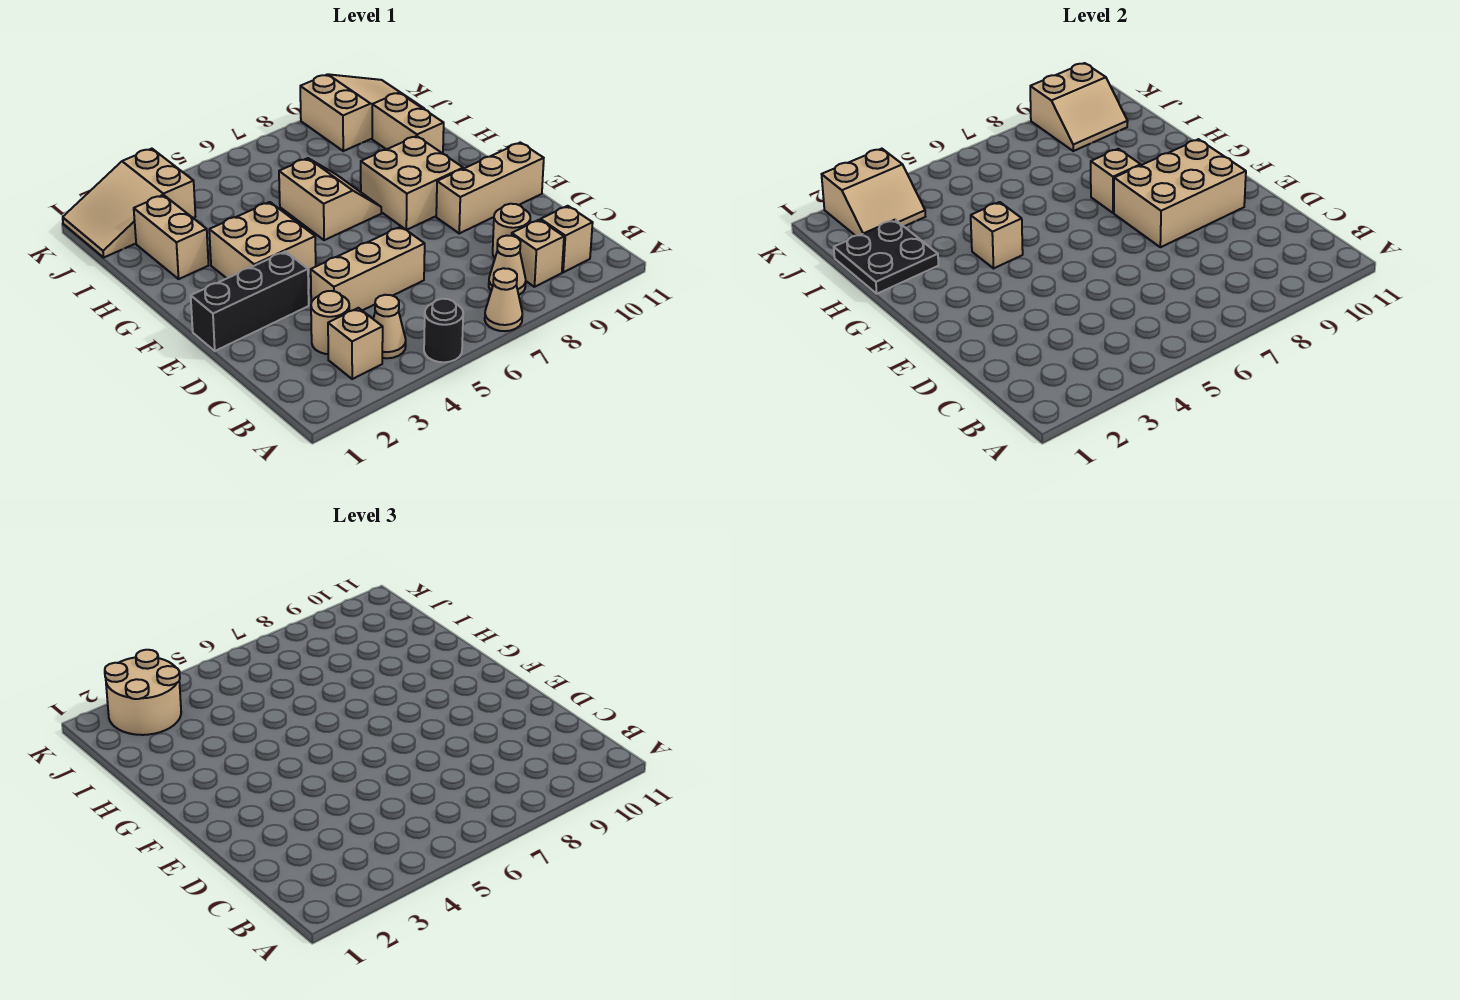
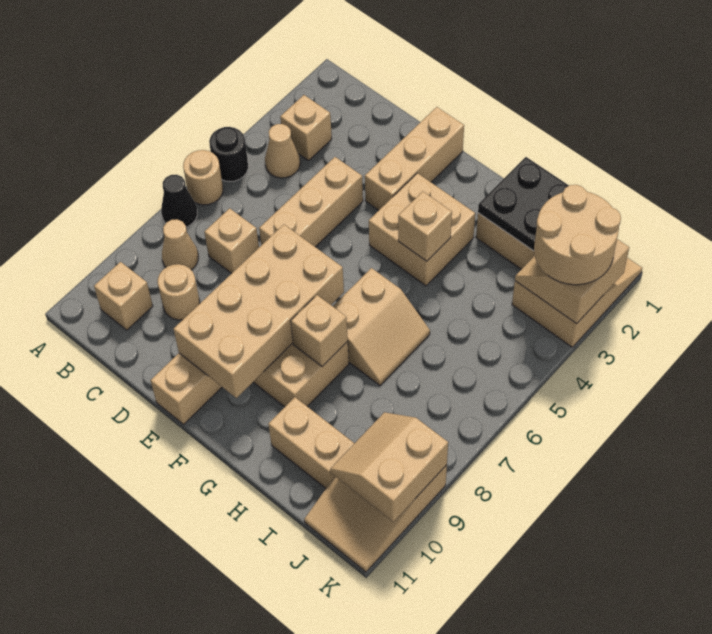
tan 1x1 cone [485,268,522,331] -> black 1x1 cone [161,175,197,227]
tan 1x1 brick [512,220,564,287] -> tan 1x1 brick moved to [204,208,259,274]
tan 1x1 round brick [311,291,349,354] -> tan 1x1 round brick moved to [183,150,223,205]
black 1x3 brick [191,251,309,351] -> tan 1x3 brick [365,107,464,210]
tan 2x3 brick [1114,139,1246,247] -> tan 2x4 brick [173,224,344,398]
tan 2x2 slope [279,158,381,240] -> tan 2x2 slope turned to [333,268,430,385]

